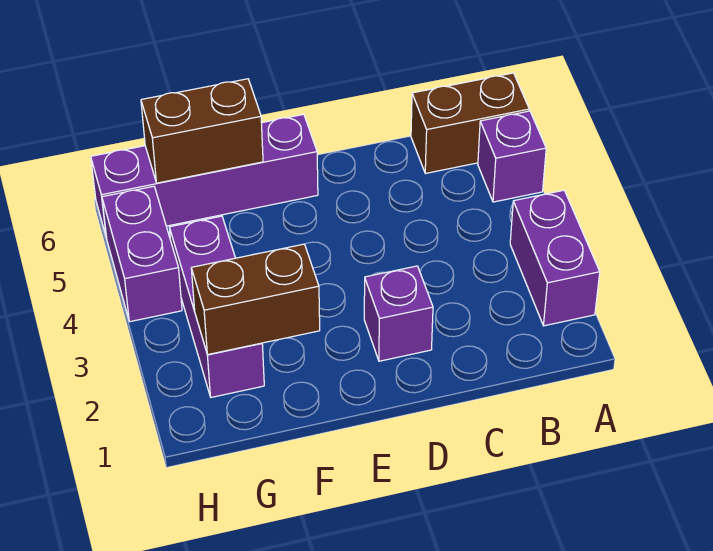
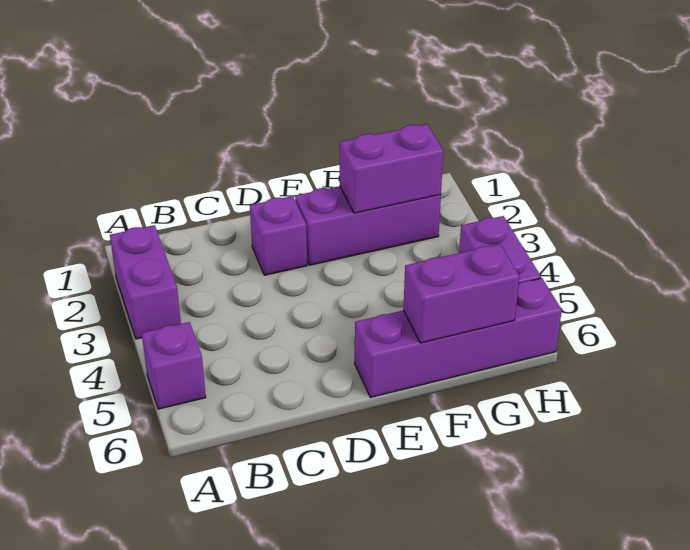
brown 1x2 brick [411,73,529,173] -> none
brown 1x2 brick [191,244,320,355] -> purple 1x2 brick [340,124,443,213]
brown 1x2 brick [141,79,263,183] -> purple 1x2 brick [403,244,519,343]
purple 1x3 brick [169,216,264,397] -> purple 1x3 brick turned to [295,186,441,265]

